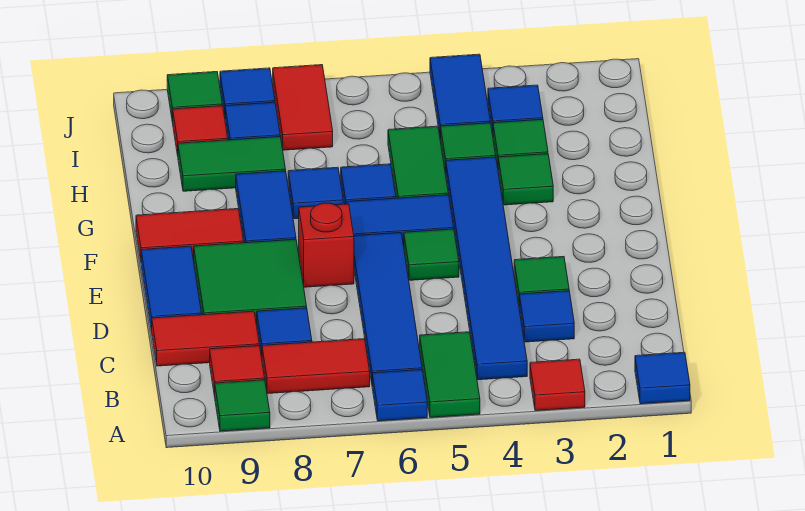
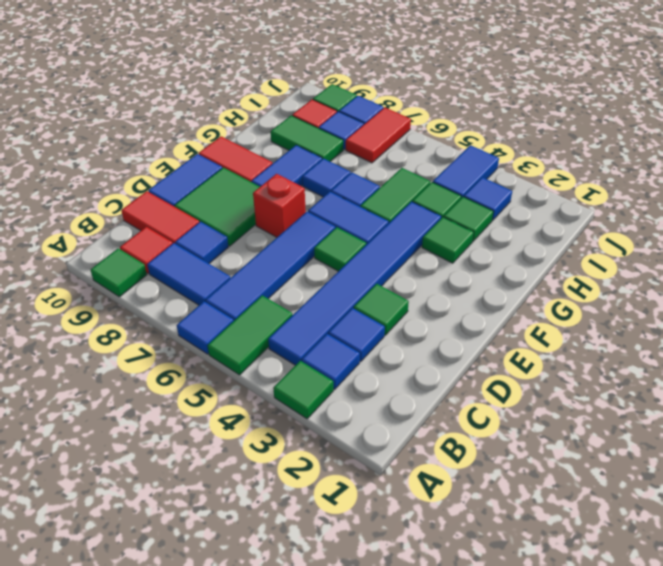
blue 1x1 tile [635,352,690,404] -> blue 1x1 tile moved to [302,334,360,389]
red 1x1 tile [530,359,585,411] -> green 1x1 tile [273,361,333,419]
red 1x2 tile [262,339,370,394] -> blue 1x2 tile [147,243,230,305]

